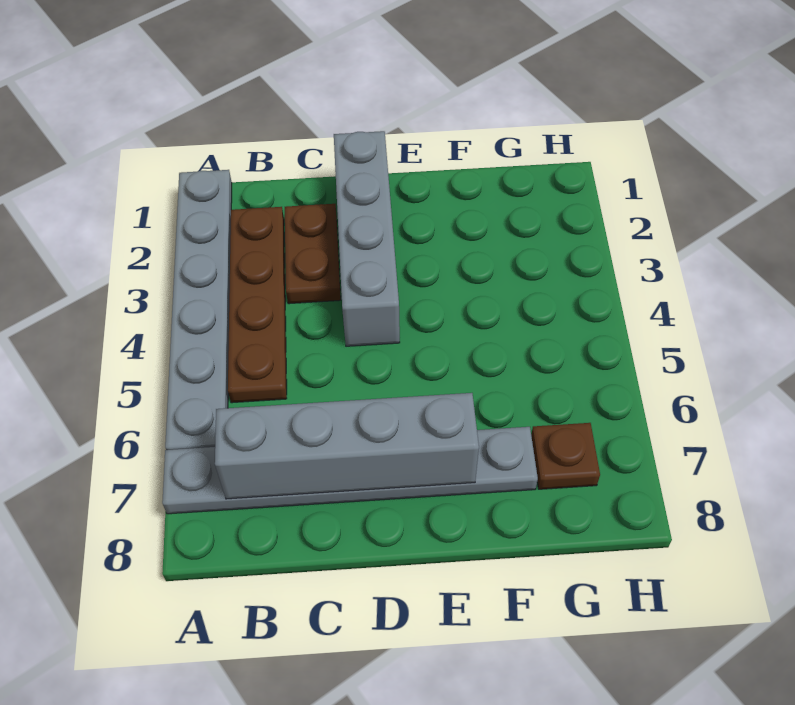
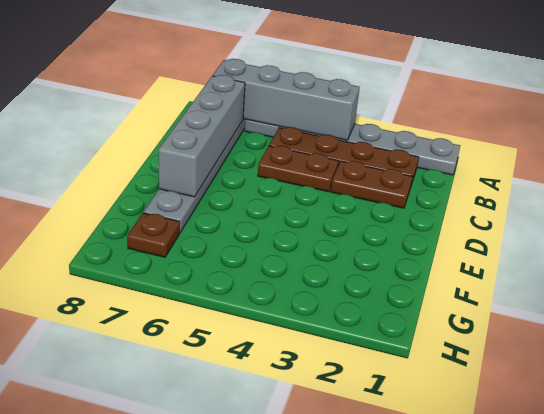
none -> brown 1x2 plate [258,146,339,192]
grey 1x4 brick [334,131,400,346] -> grey 1x4 brick moved to [213,59,360,140]

